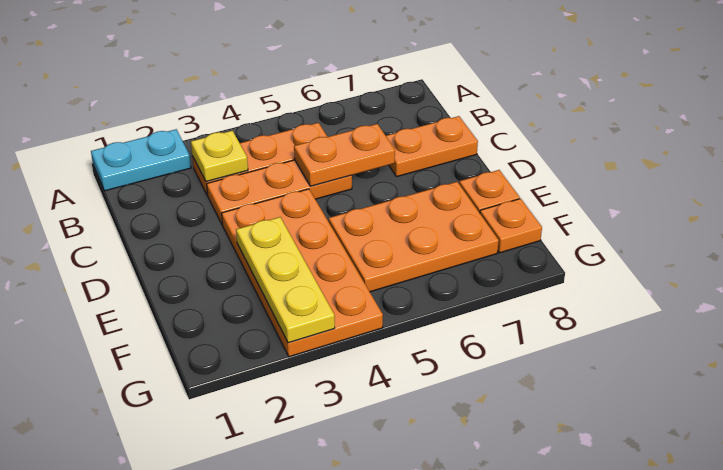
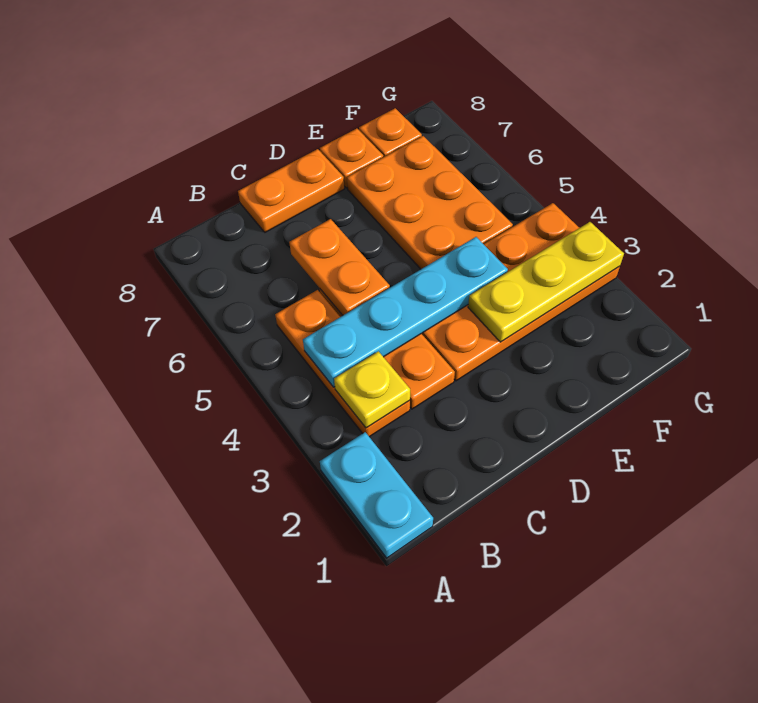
none -> cyan 1x4 plate [303,237,508,387]
orange 1x2 plate [386,116,478,177] -> orange 1x2 plate turned to [238,149,344,232]

